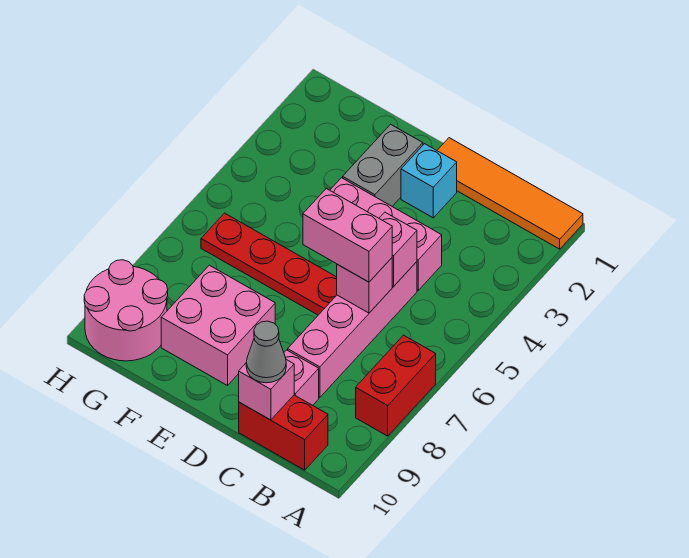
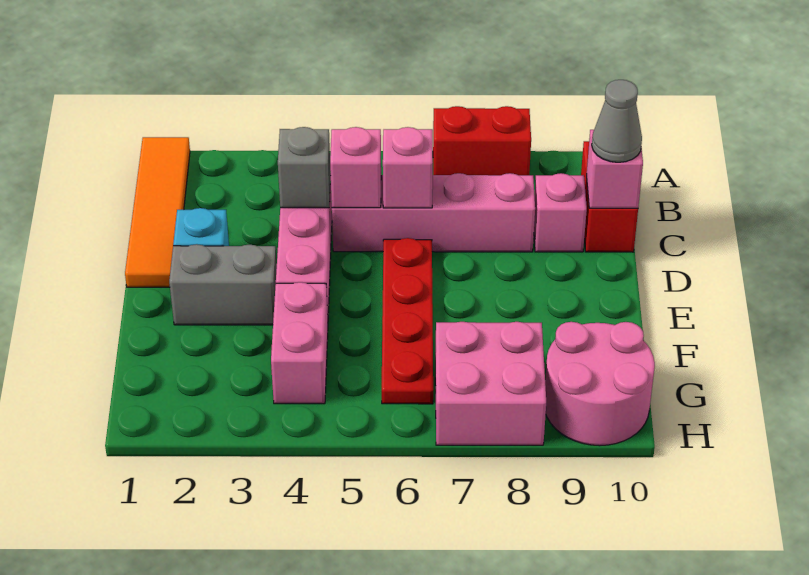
none -> grey 1x1 brick [278,127,331,208]
pink 1x2 brick [303,189,392,282] -> pink 1x2 brick moved to [271,282,328,404]
pink 2x2 brick [161,265,275,386] -> pink 2x2 brick moved to [435,322,546,445]

